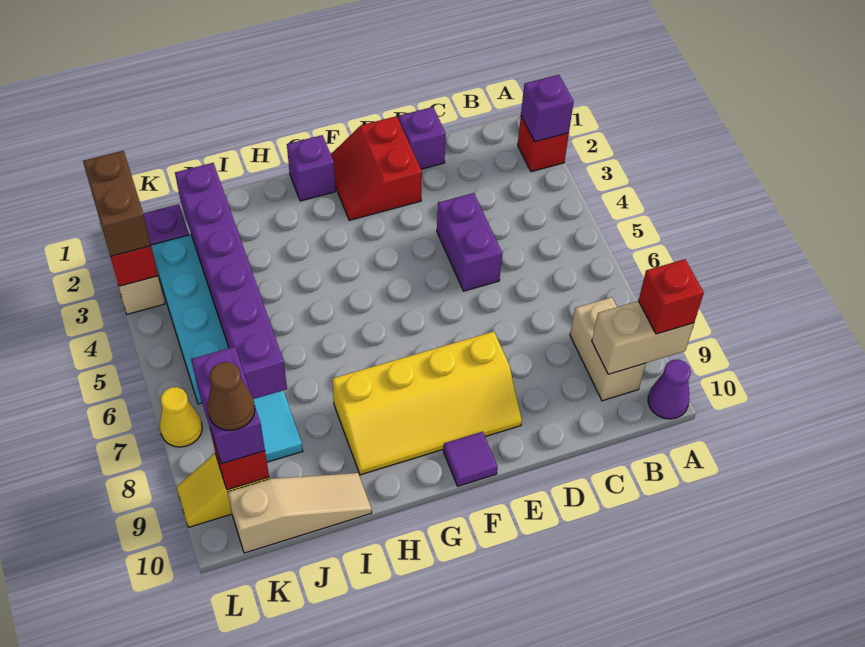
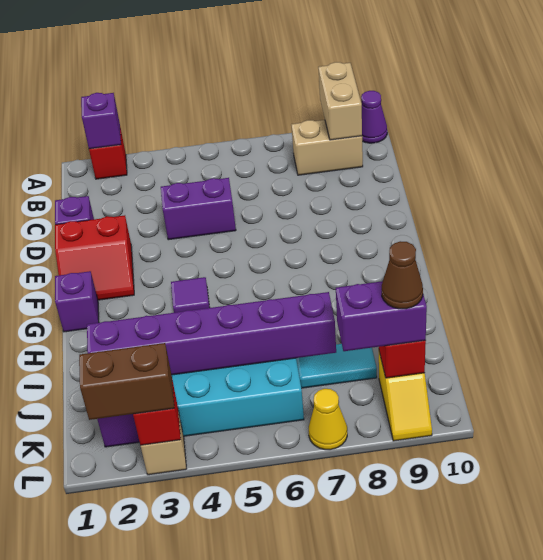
red 1x1 brick [638,259,704,334] -> none
yellow 2x4 slope [332,332,522,475] -> none
purple 1x1 tile [443,432,498,486] -> purple 1x1 tile moved to [171,277,210,313]
tan 1x3 slope [227,473,372,553] -> none

